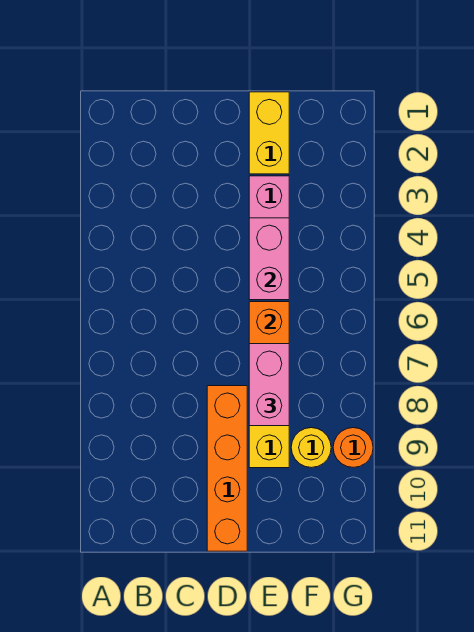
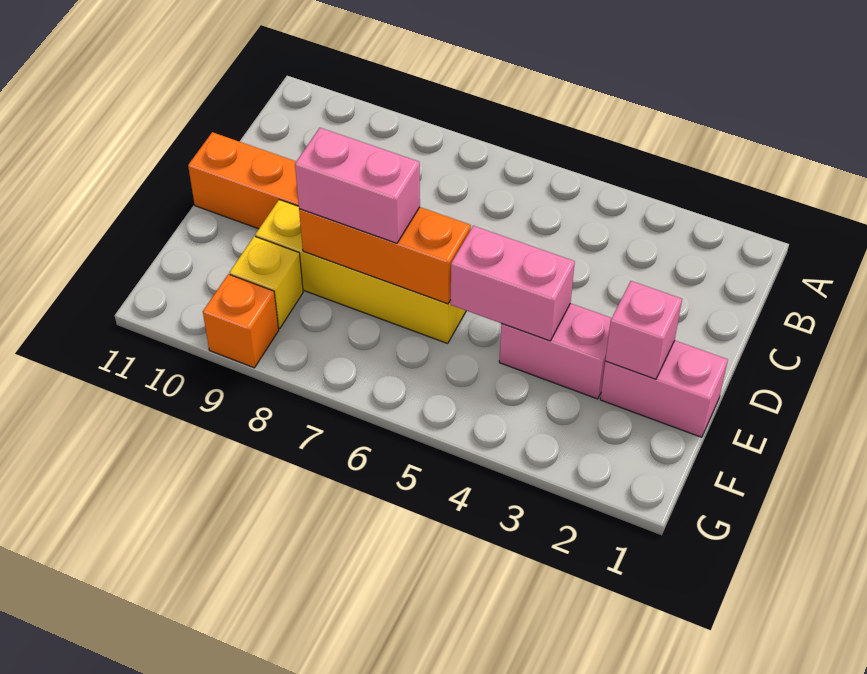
yellow 1x2 brick [249,92,289,174] -> pink 1x2 brick [600,341,728,437]
none -> pink 1x1 brick [605,281,682,379]
yellow 1x1 round brick [291,428,331,468] -> yellow 1x1 brick [229,236,303,329]
orange 1x1 round brick [333,428,373,467] -> orange 1x1 brick [203,274,279,368]

